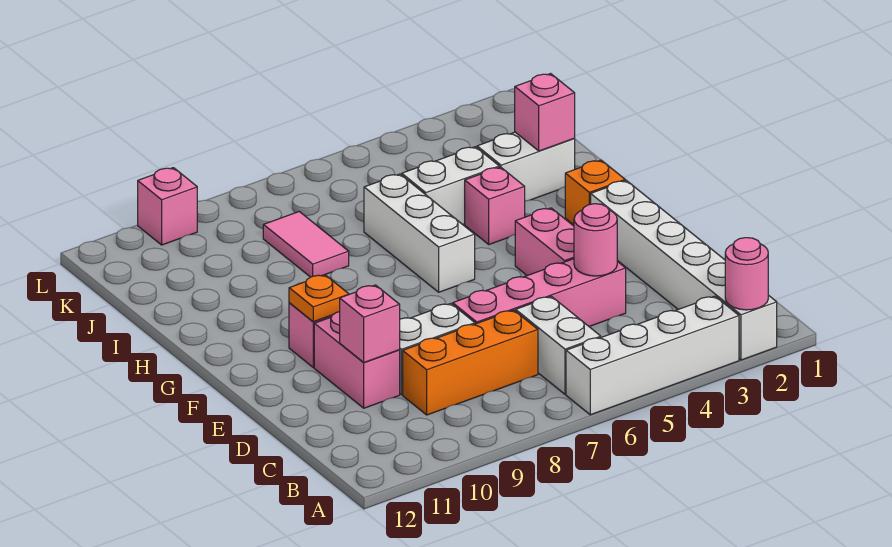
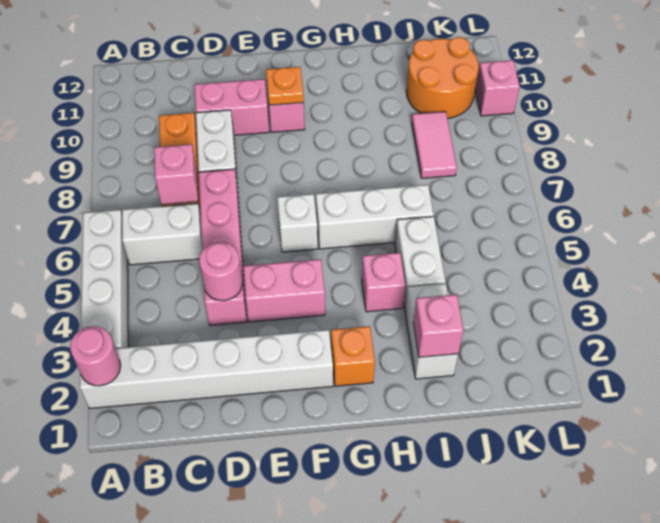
pink 1x1 brick [340,285,400,363] -> pink 1x1 brick moved to [154,144,198,205]
none -> white 1x1 brick [277,194,318,252]
pink 1x2 tile [263,212,349,277] -> pink 1x2 tile turned to [412,112,457,178]
none -> orange 2x2 round brick [406,37,479,118]

